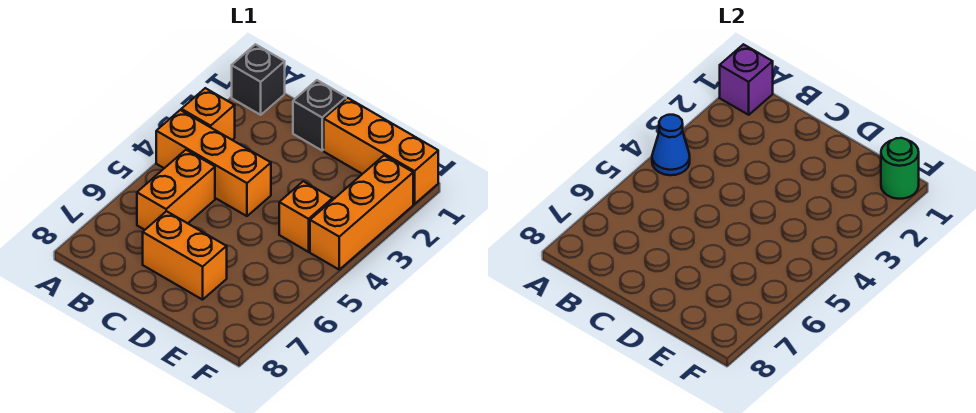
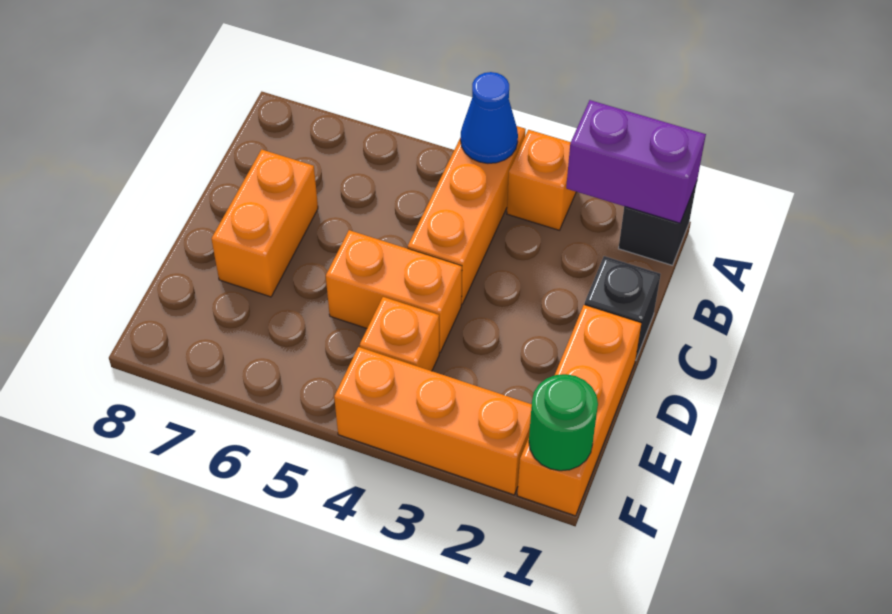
purple 1x1 brick [720,44,773,115] -> purple 1x2 brick [566,100,706,223]
orange 1x2 brick [137,150,215,230] -> orange 1x2 brick moved to [326,230,462,352]

